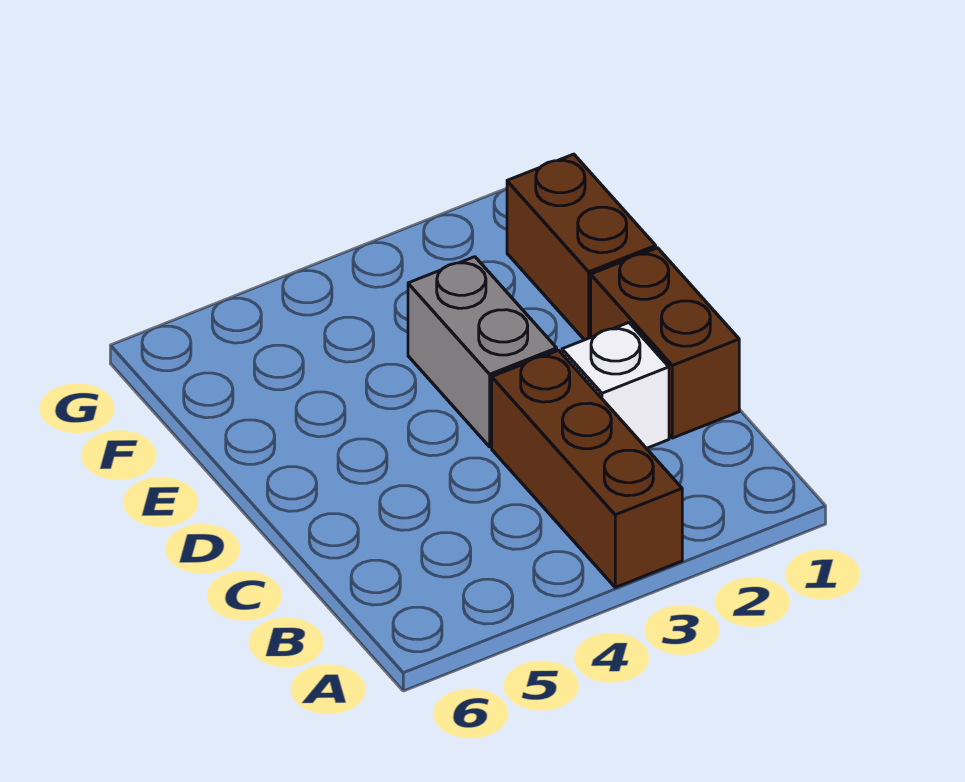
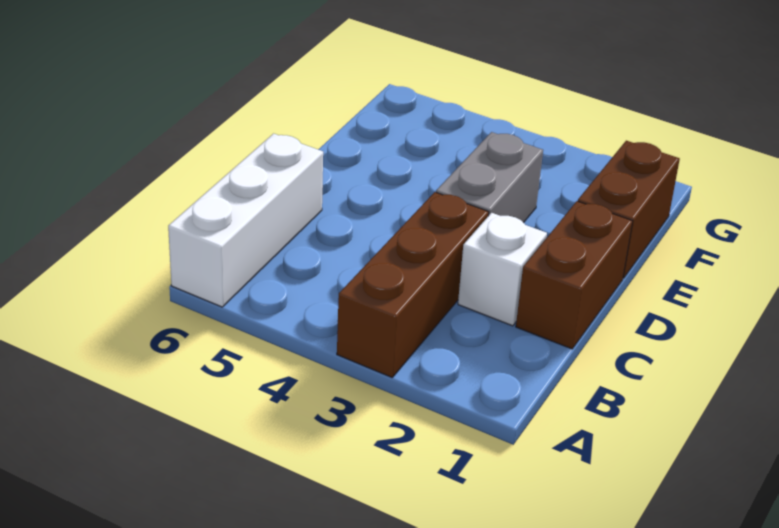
none -> white 1x3 brick [168,134,323,307]

